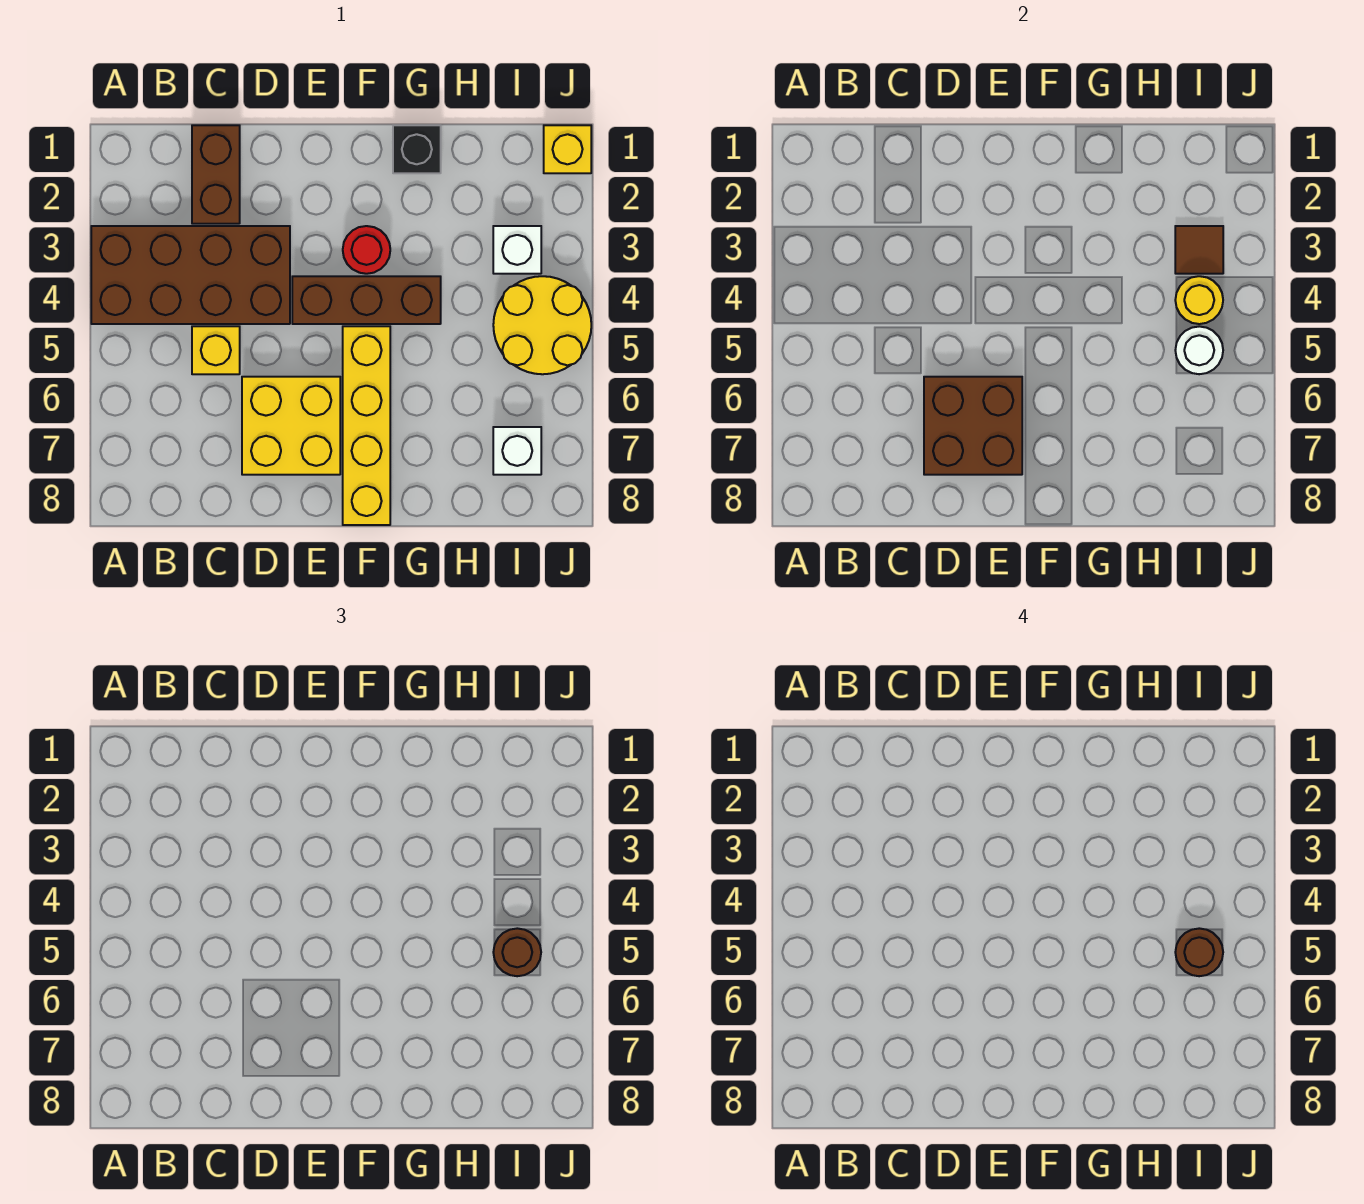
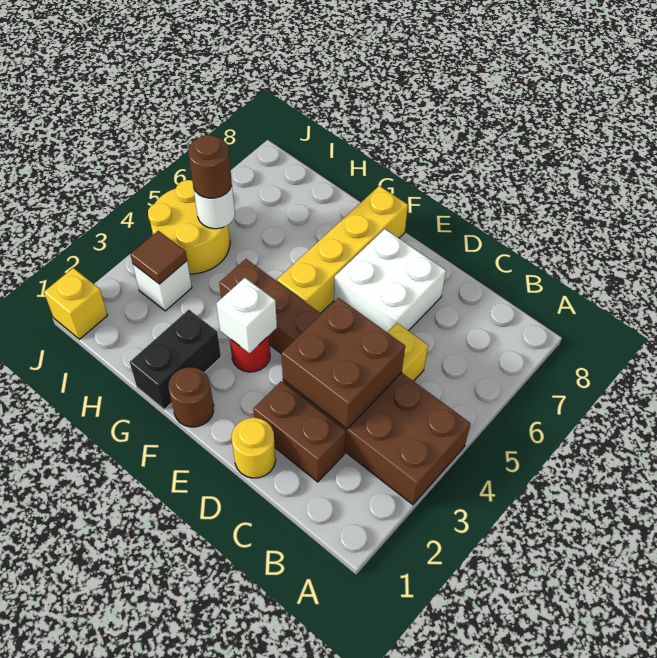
brown 1x2 brick [192,125,240,224] -> brown 1x2 brick turned to [253,381,346,482]
yellow 2x2 brick [242,377,340,475] -> white 2x2 brick [334,229,446,332]
brown 2x2 brick [924,377,1022,475] -> brown 2x2 brick moved to [281,298,405,429]
black 1x1 brick [393,125,441,173] -> black 1x2 brick [130,310,221,409]
yellow 1x1 round brick [1175,276,1223,324] -> yellow 1x1 round brick moved to [232,418,276,478]
brown 1x1 round brick [1175,928,1223,976] -> brown 1x1 round brick moved to [169,367,214,427]
white 1x1 brick [493,427,541,475] -> white 1x1 brick moved to [216,278,277,353]

